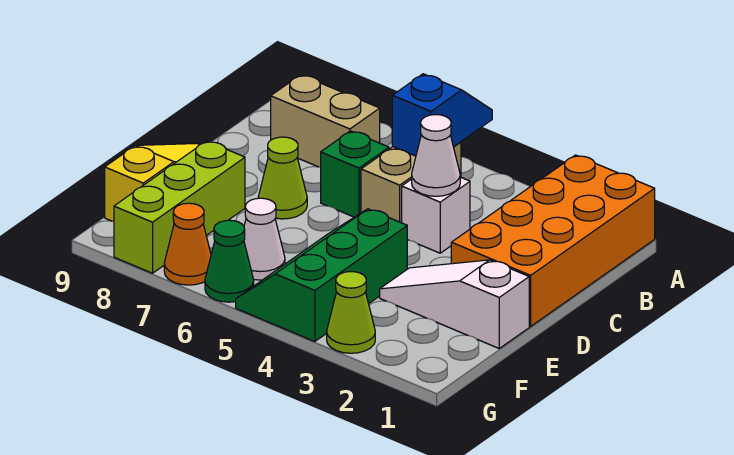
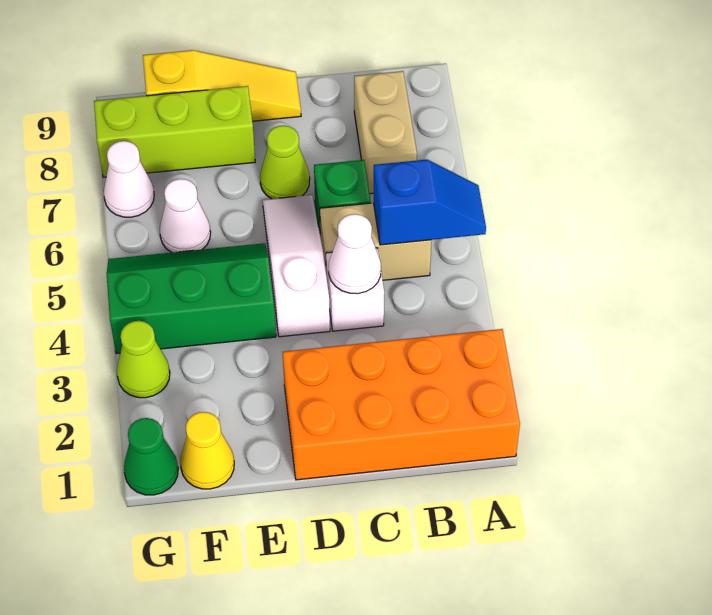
white 1x3 slope [380,260,529,348] -> white 1x3 slope moved to [263,195,330,337]
none -> yellow 1x1 cone [180,412,234,489]
green 1x1 cone [205,220,254,302] -> green 1x1 cone moved to [124,418,178,495]
orange 1x1 cone [164,203,211,285] -> white 1x1 cone [104,141,154,217]

